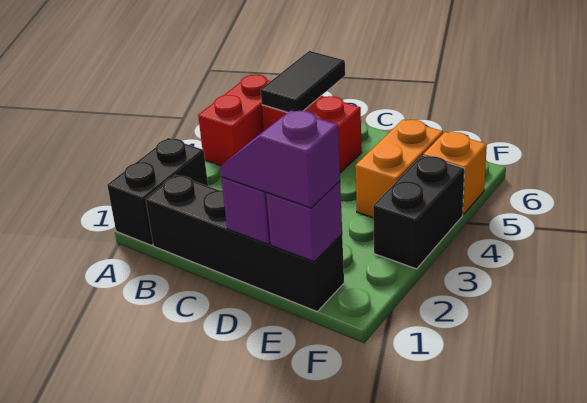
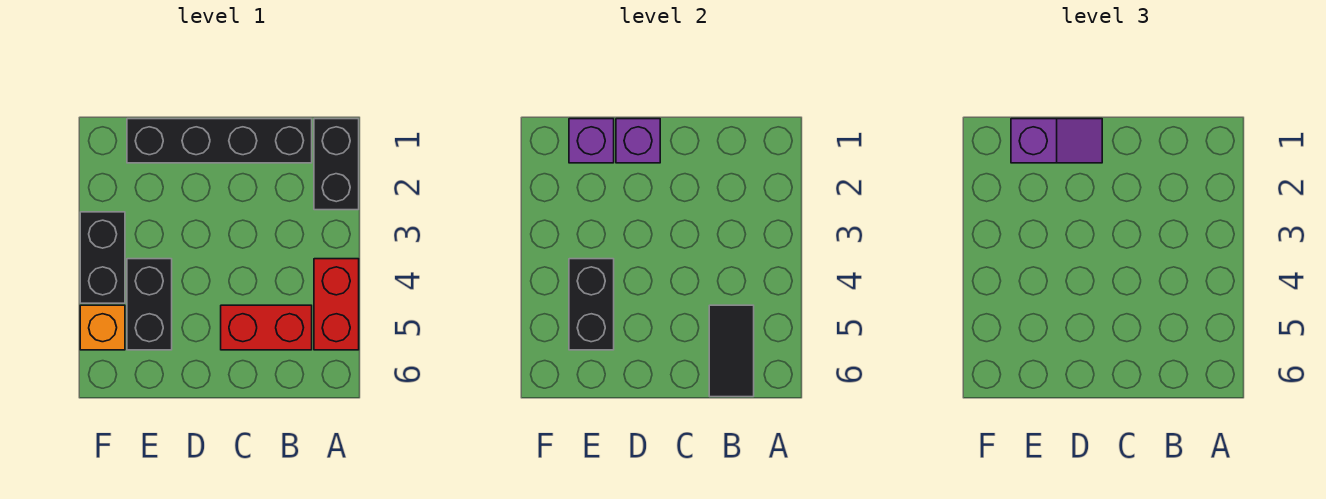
orange 1x2 brick [355,120,443,218] -> black 1x2 brick [127,259,172,350]
none -> black 1x2 brick [569,259,614,350]

